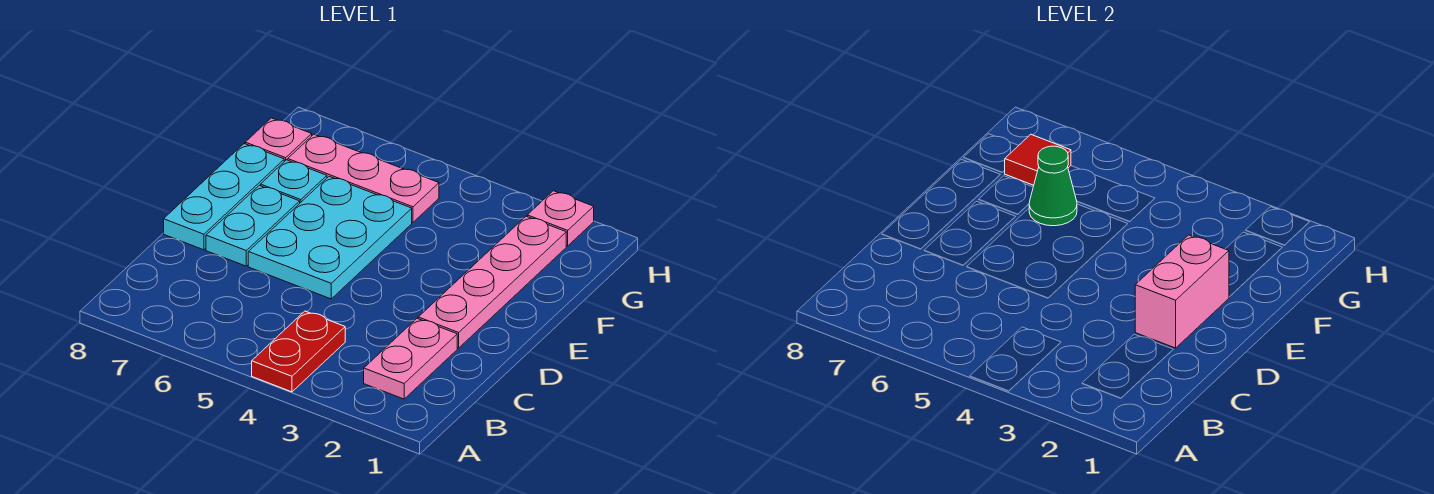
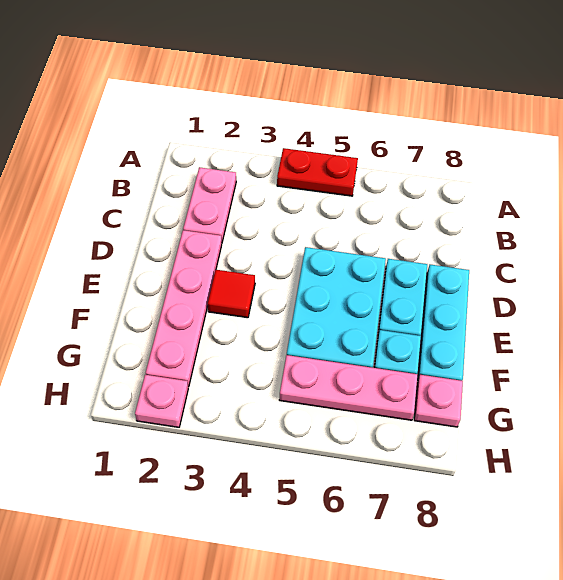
red 1x2 plate [252,311,345,392] -> red 1x2 plate turned to [277,148,358,196]
pink 1x2 brick [1135,235,1229,348] -> none
green 1x1 cone [1029,146,1077,226] -> none
red 1x1 tile [1005,134,1071,185] -> red 1x1 tile moved to [208,270,255,318]

